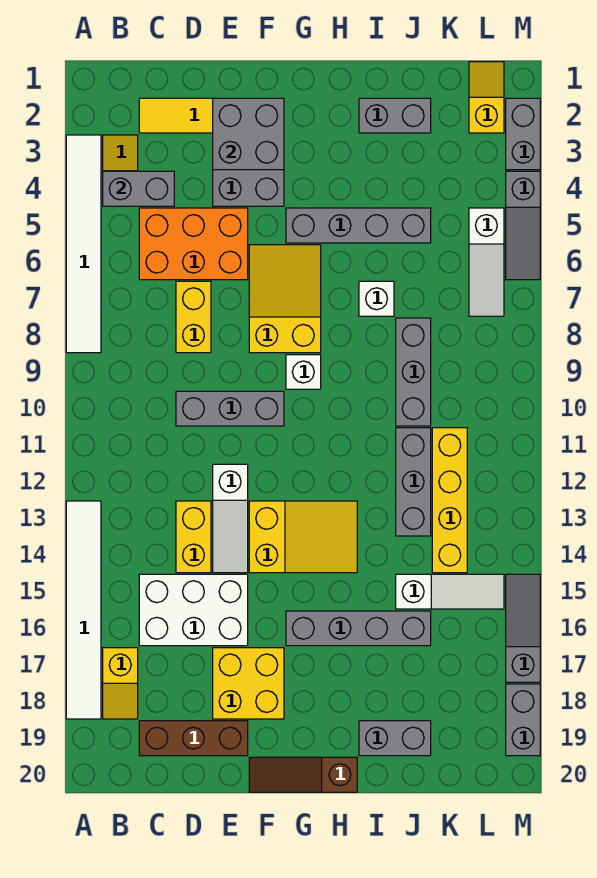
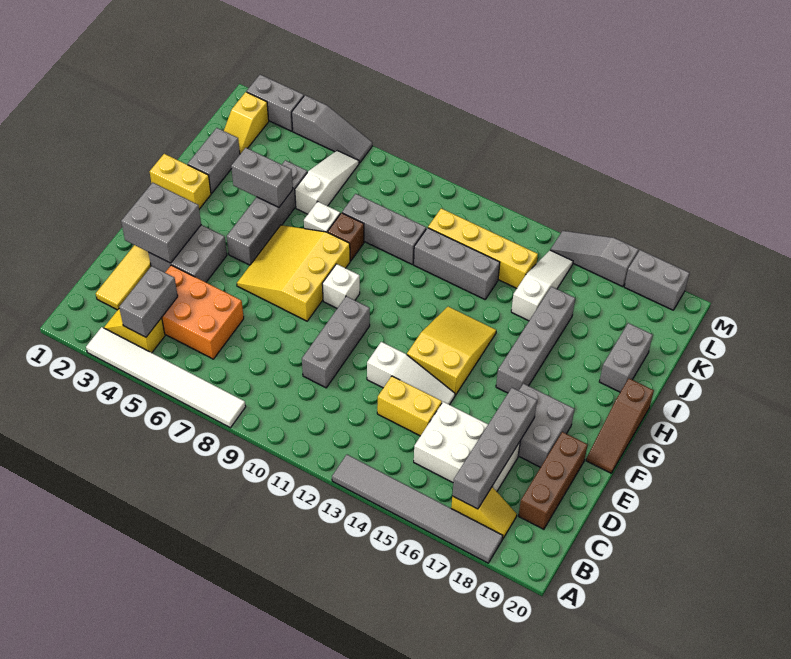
white 1x6 tile [66,501,101,719] -> grey 1x6 tile [332,455,503,563]
none -> grey 1x4 brick [452,388,537,509]
orange 2x3 brick [139,208,248,280] -> orange 2x3 brick turned to [162,265,244,359]
white 2x3 brick [139,574,248,646] -> white 2x3 brick turned to [414,402,520,491]
yellow 1x2 brick [176,281,211,353] -> yellow 1x2 brick moved to [150,154,211,209]
yellow 2x2 brick [213,648,284,719] -> grey 2x2 brick [518,384,574,467]
yellow 2x3 slope [249,245,321,353] -> yellow 3x3 slope [237,225,350,321]
none -> grey 1x2 brick [231,148,293,207]
none -> brown 1x1 brick [328,213,364,261]
yellow 1x2 slope [469,62,504,133] -> yellow 1x2 slope turned to [224,92,269,154]
white 1x3 slope [469,208,504,316] -> white 1x3 slope turned to [295,151,359,214]

